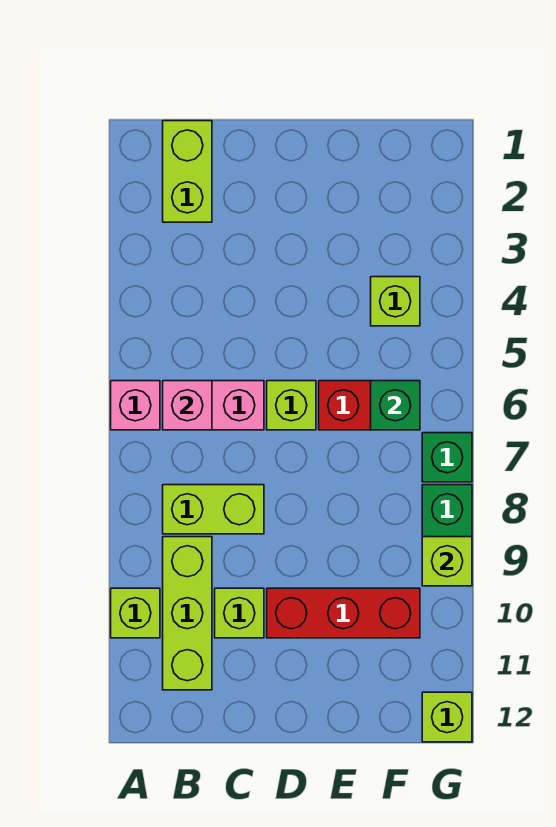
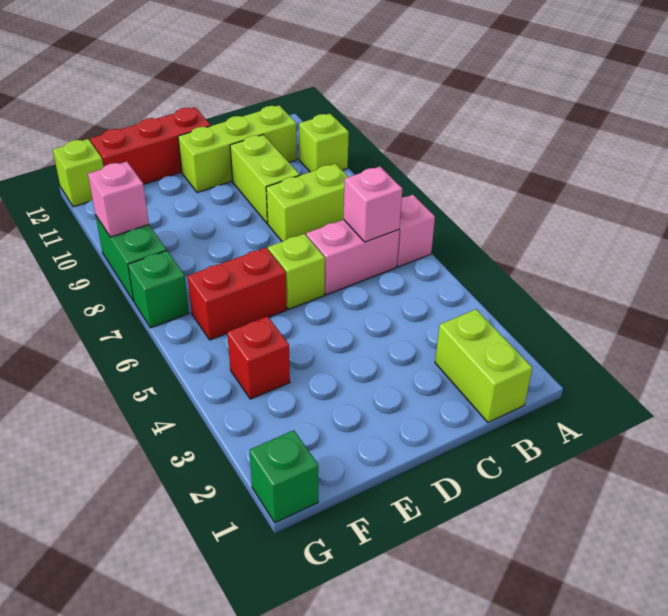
lime 1x3 brick [163,537,212,690] -> lime 1x3 brick turned to [178,105,297,193]
lime 1x1 brick [215,588,264,638] -> lime 1x2 brick [230,135,300,223]
red 1x3 brick [267,588,420,638] -> red 1x3 brick moved to [90,107,211,184]
lime 1x1 brick [371,277,420,326] -> red 1x1 brick [227,316,290,399]
green 1x1 brick [371,381,420,430] -> green 1x1 brick moved to [249,430,318,523]
lime 1x1 brick [422,537,472,586] -> pink 1x1 brick [88,162,149,237]

